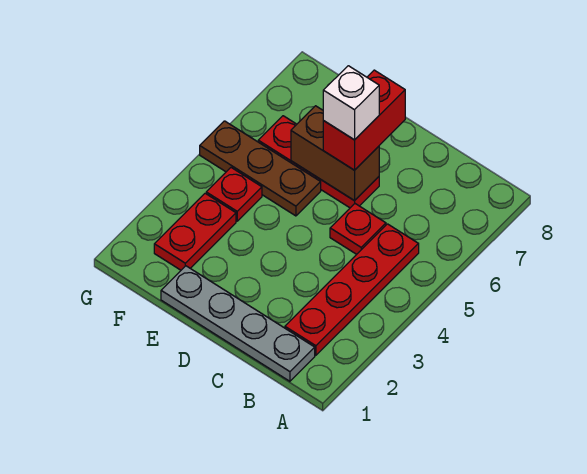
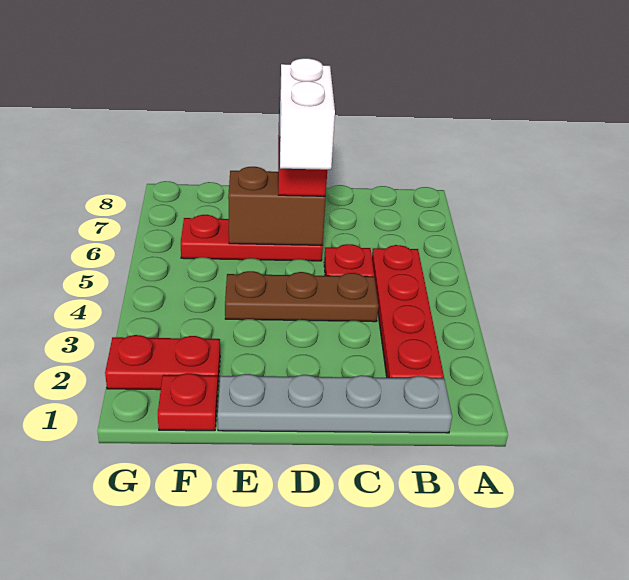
white 1x1 brick [323,66,379,140] -> white 1x2 brick [280,58,335,170]
brown 1x3 plate [200,121,321,216] -> brown 1x3 plate moved to [225,271,378,322]
red 1x2 plate [154,193,236,270] -> red 1x2 plate turned to [105,335,220,390]
red 1x1 plate [206,168,262,221] -> red 1x1 plate moved to [158,373,218,431]

